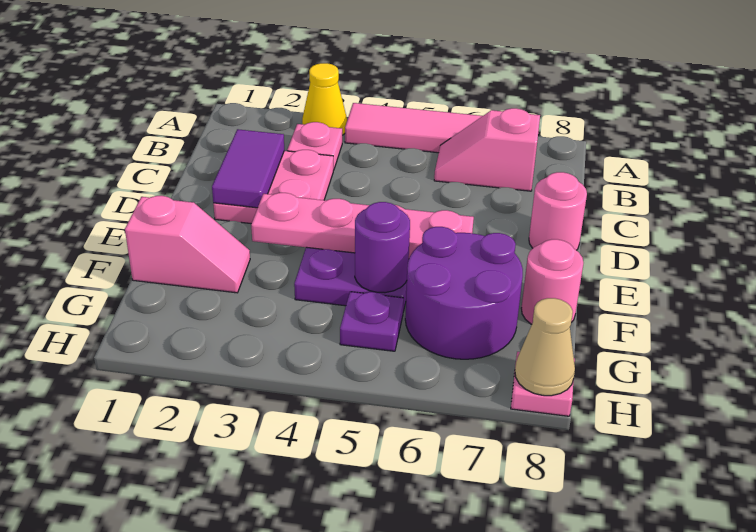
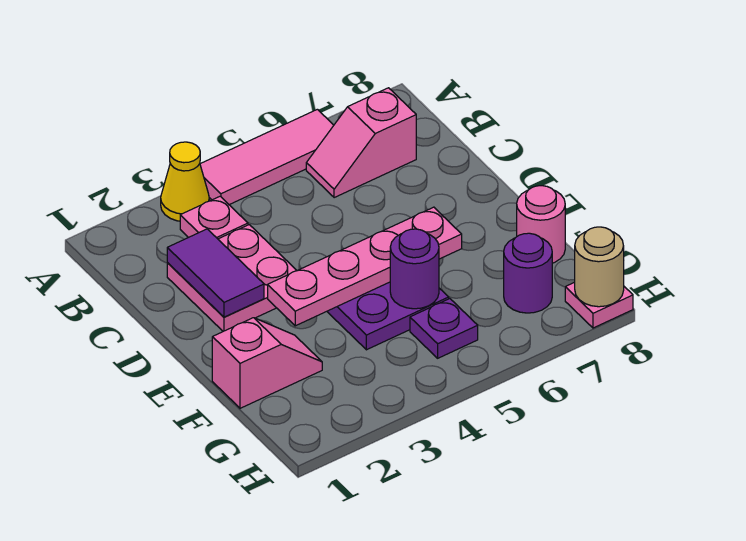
pink 1x1 round brick [529,172,587,250] -> none
purple 2x2 round brick [405,227,523,359] -> purple 1x1 round brick [504,233,552,313]
tan 1x1 cone [515,298,575,396] -> tan 1x1 round brick [575,227,624,307]

